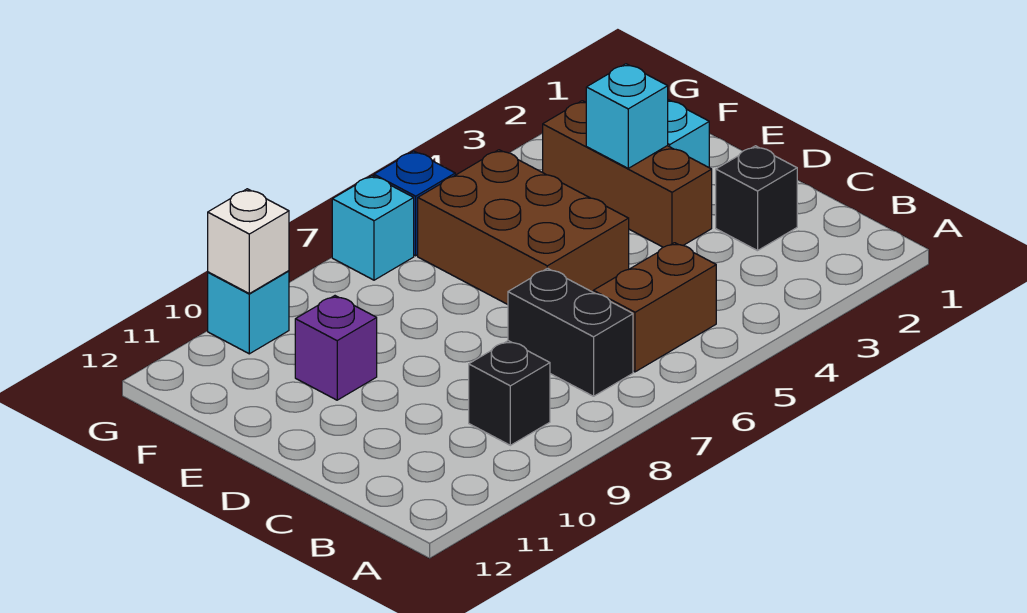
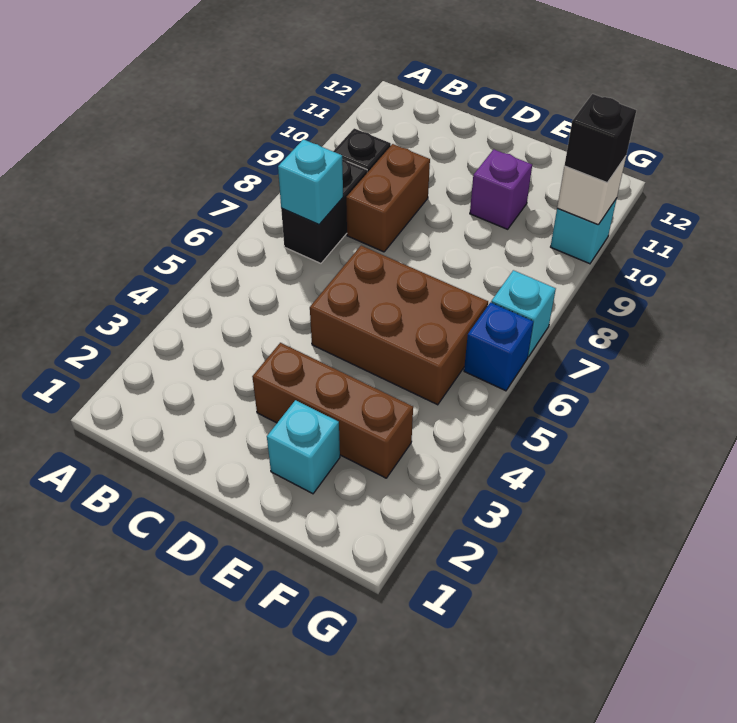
brown 1x2 brick [593,243,716,372] -> brown 1x2 brick moved to [346,144,430,252]
black 1x2 brick [508,268,633,396] -> black 1x2 brick turned to [281,159,367,263]
black 1x1 brick [716,146,797,251] -> black 1x1 brick moved to [564,94,636,183]
cyan 1x1 brick [586,64,668,168] -> cyan 1x1 brick moved to [278,139,343,225]

